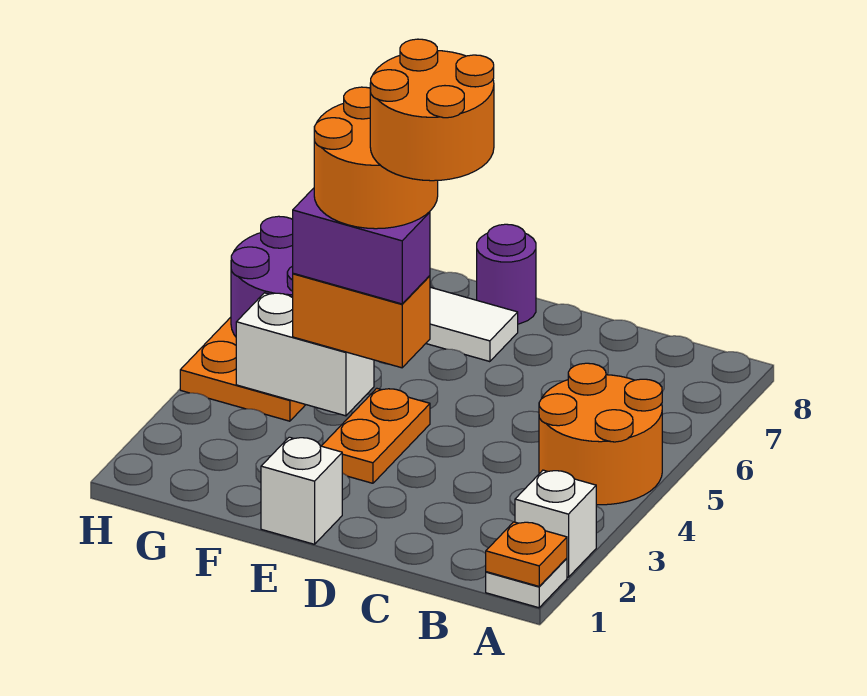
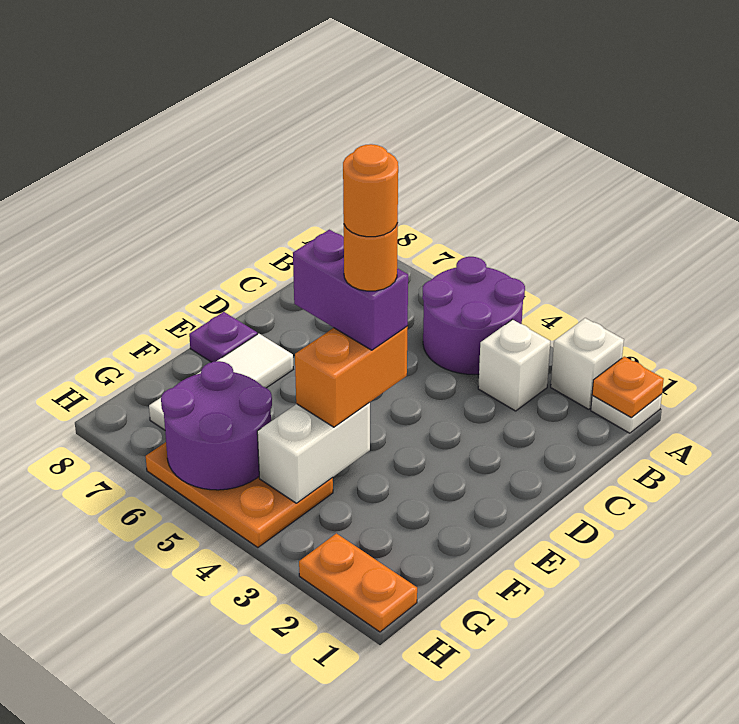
orange 2x2 round brick [539,363,662,505] -> purple 2x2 round brick [422,257,525,375]
orange 2x2 round brick [370,39,494,181] -> orange 1x1 round brick [343,144,398,237]
white 1x1 brick [261,437,342,544] -> white 1x1 brick moved to [478,320,550,411]
orange 1x2 plate [322,388,430,483] -> orange 1x2 plate moved to [299,533,417,632]
purple 1x2 brick [293,188,430,304] -> purple 1x2 brick turned to [293,230,408,350]
orange 2x2 round brick [314,87,438,229] -> orange 1x1 round brick [344,224,398,291]
purple 1x1 round brick [477,224,536,324] -> purple 1x1 plate [189,312,257,362]

